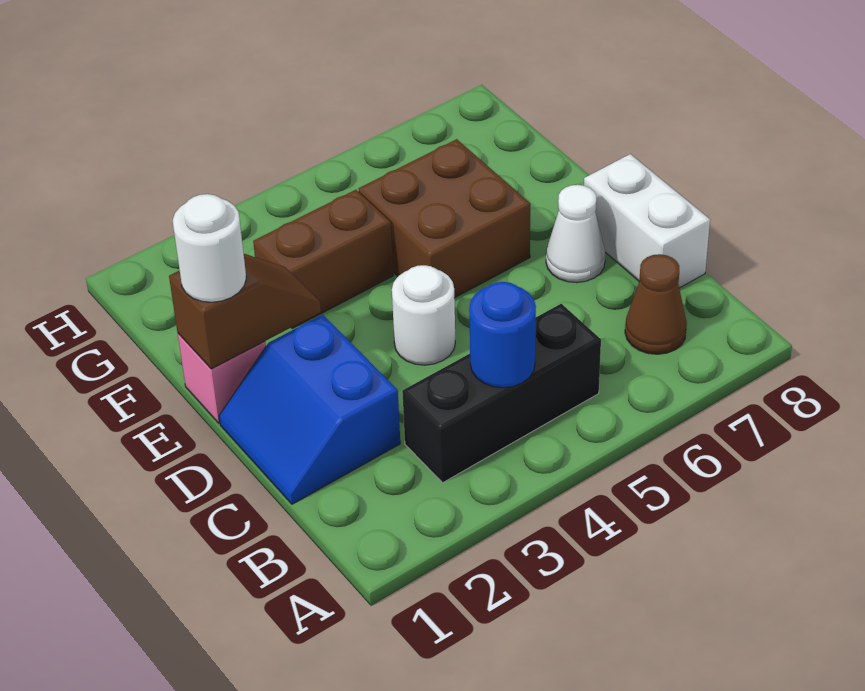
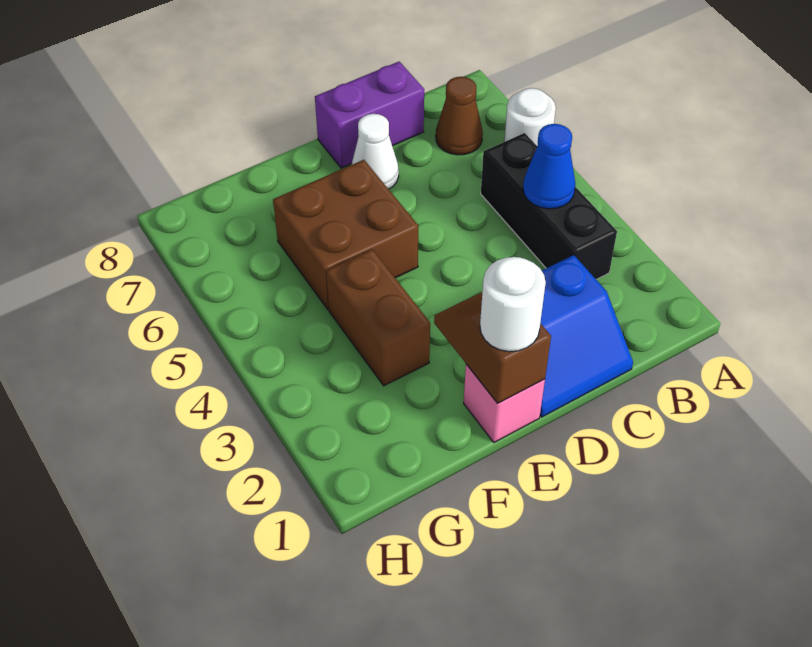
blue 1x1 round brick [469,282,536,388] -> blue 1x1 cone [523,124,575,209]
white 1x2 brick [584,154,710,288] -> purple 1x2 brick [315,62,424,168]
white 1x1 round brick [392,265,455,365] -> white 1x1 round brick moved to [504,88,556,146]

